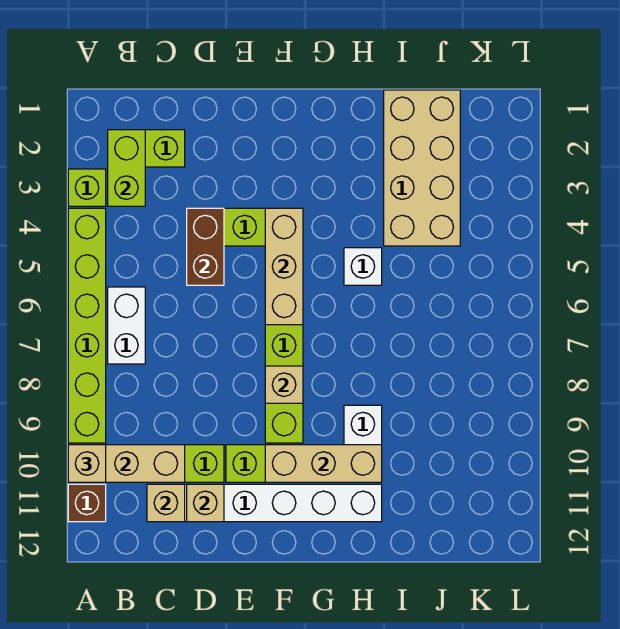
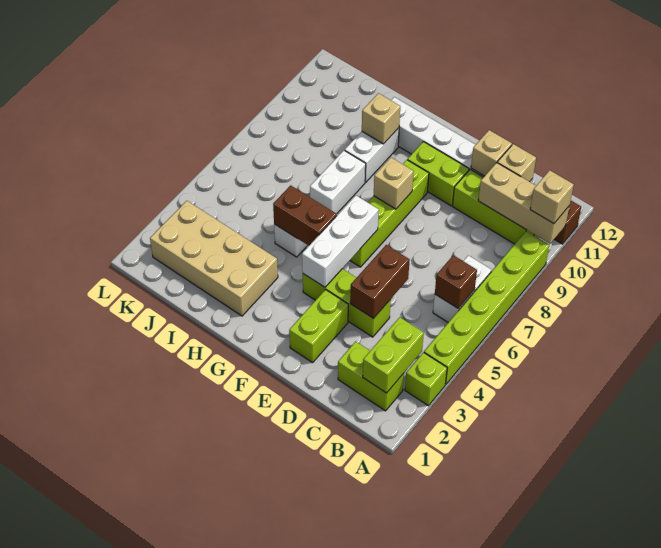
none -> brown 1x1 brick [435,255,477,308]
none -> lime 1x2 brick [289,290,348,363]
tan 1x3 brick [265,208,303,325] -> white 1x3 brick [302,196,379,287]
tan 1x3 brick [265,445,382,482] -> tan 1x1 brick [362,93,400,144]
none -> brown 1x2 brick [273,185,337,246]
none -> white 1x2 brick [310,150,366,214]
tan 2x4 brick [384,90,460,246] -> tan 2x4 brick turned to [150,201,278,316]

